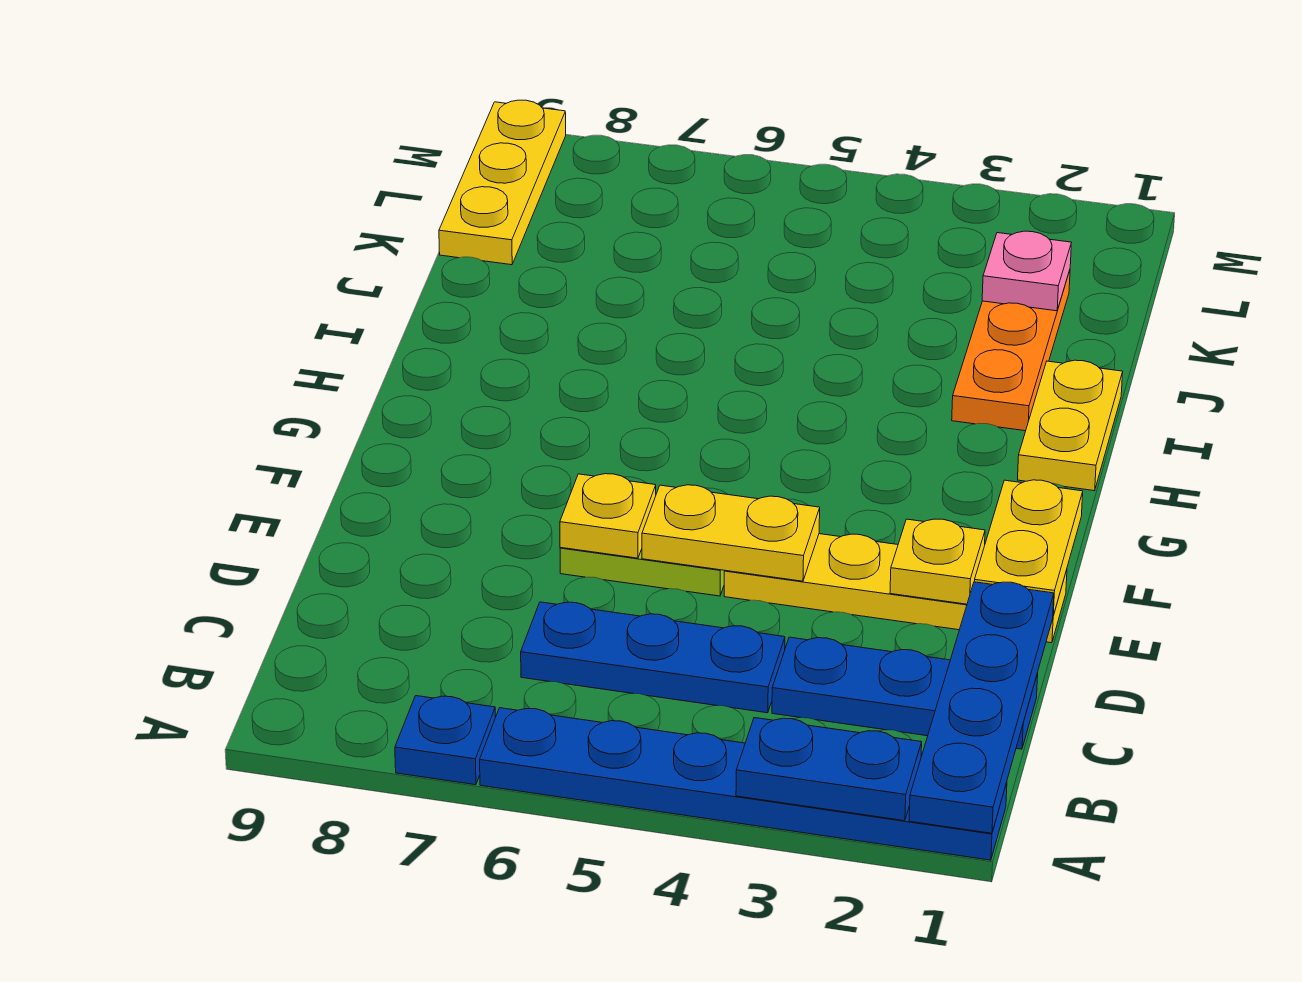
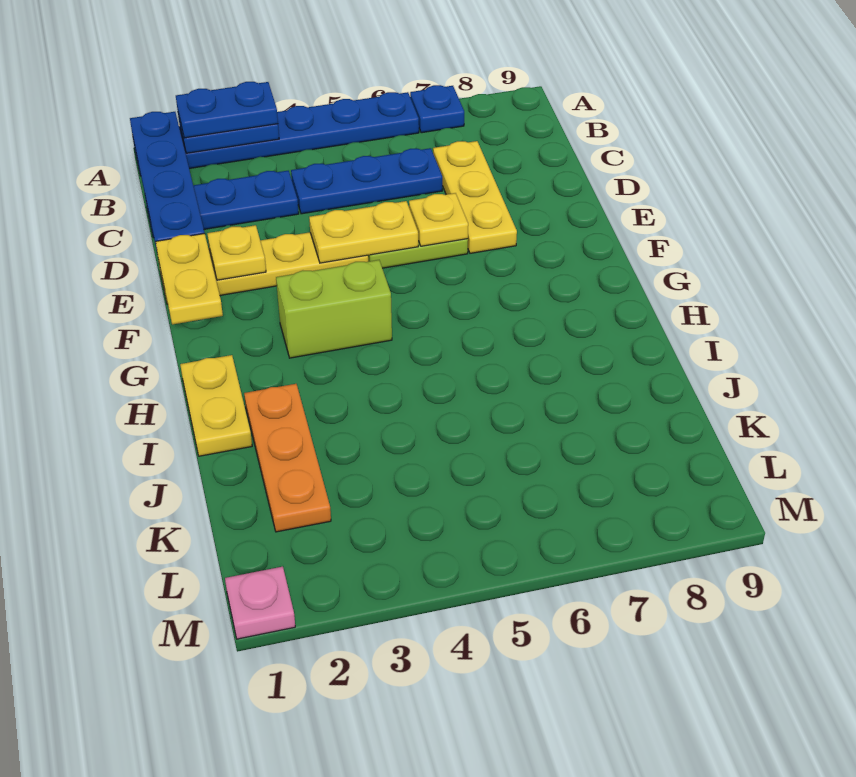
none -> blue 1x2 plate [176,82,278,138]
none -> lime 1x2 brick [276,260,392,358]
pink 1x1 plate [982,231,1071,311] -> pink 1x1 plate moved to [225,567,295,639]
yellow 1x3 plate [439,100,566,265] -> yellow 1x3 plate moved to [433,141,517,253]

